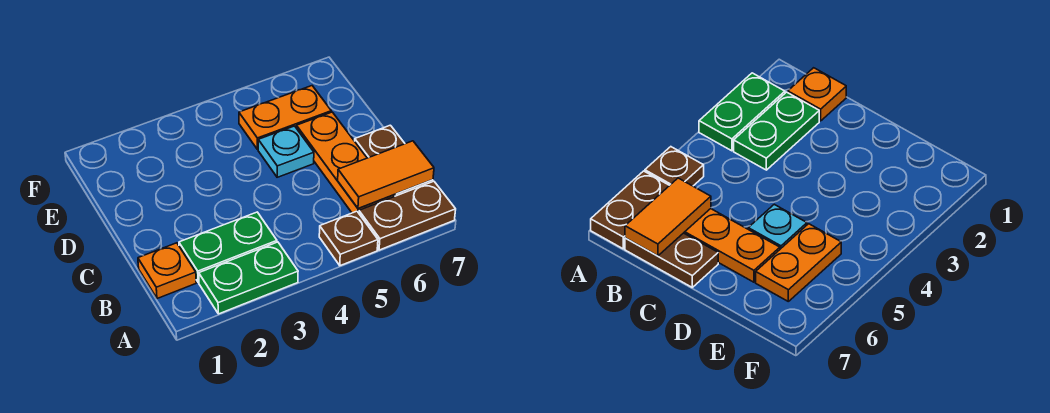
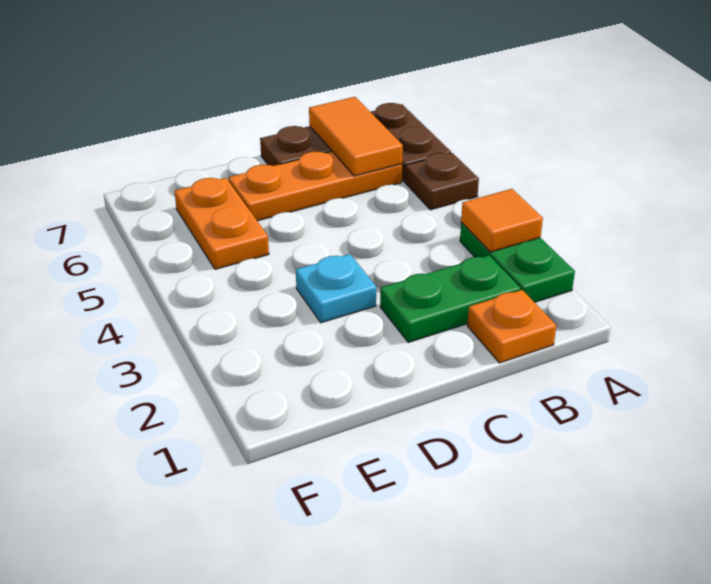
none -> orange 1x1 tile [461,189,543,252]
green 1x2 plate [179,212,277,283] -> green 1x2 plate turned to [380,255,521,342]
cyan 1x1 plate [258,126,314,177] -> cyan 1x1 plate moved to [296,254,376,323]

